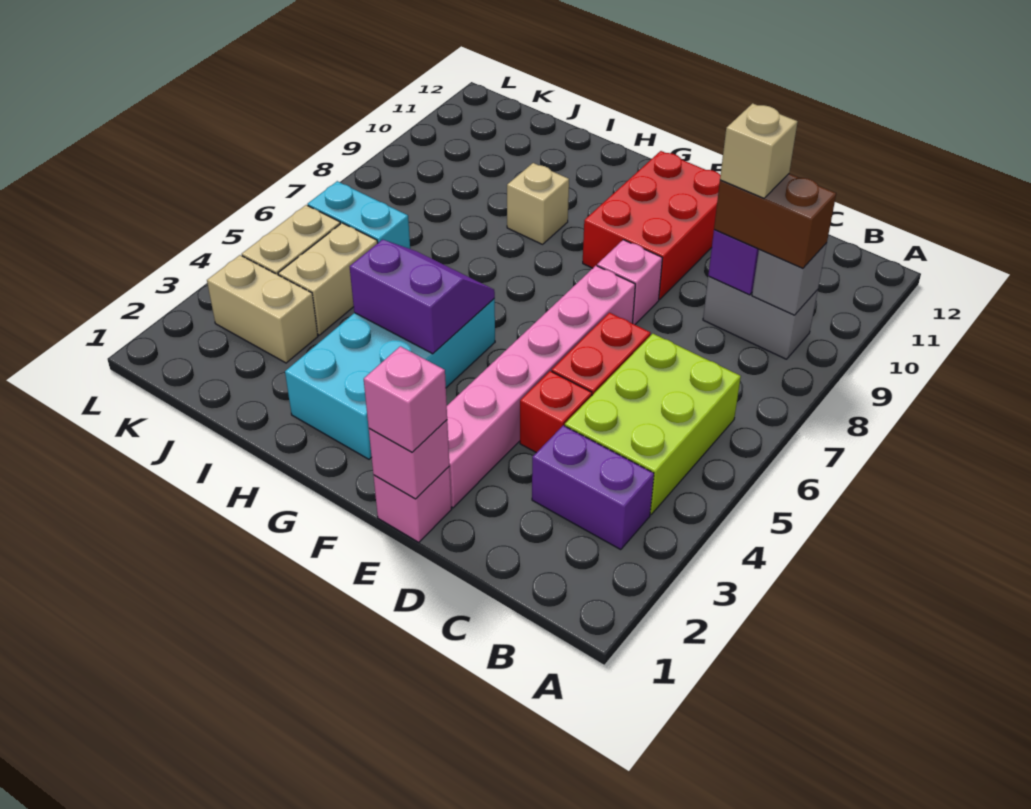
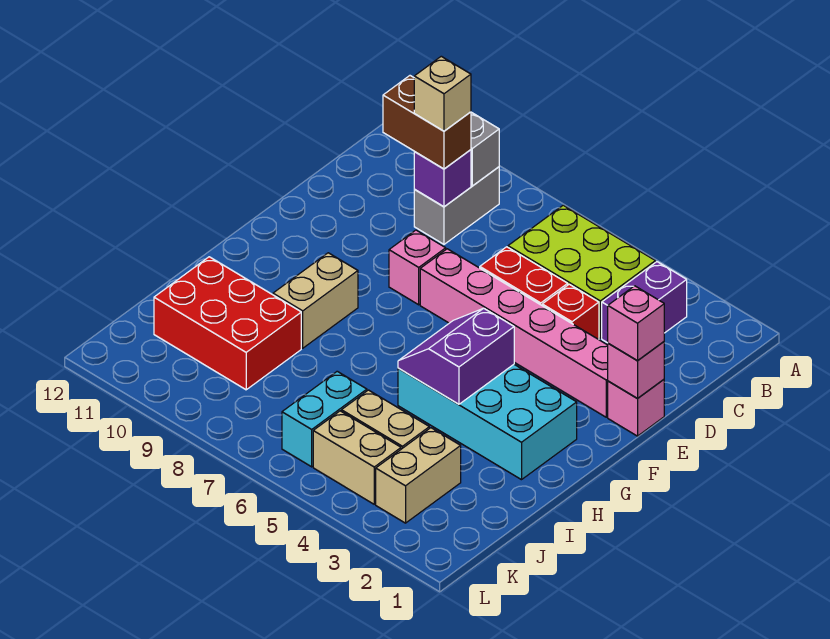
brown 1x2 brick [714,174,836,268] -> brown 1x2 brick turned to [383,76,471,169]
red 2x3 brick [583,151,721,300] -> red 2x3 brick moved to [154,257,301,390]
tan 1x1 brick [507,163,569,244] -> tan 1x2 brick [273,253,358,348]

